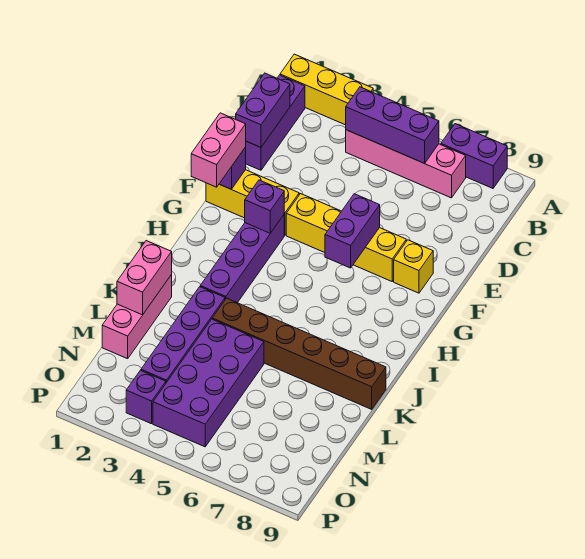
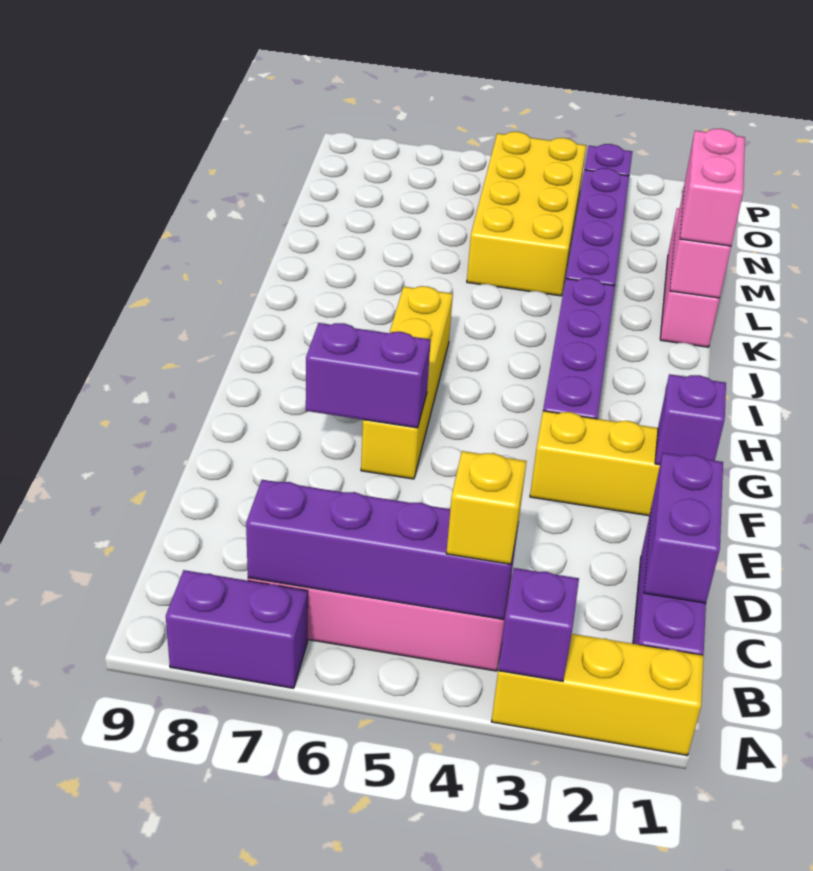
purple 1x3 brick [346,87,439,163] -> purple 1x4 brick [246,480,518,620]
pink 1x2 brick [191,113,246,187] -> pink 1x2 brick moved to [680,129,745,246]
yellow 1x4 brick [286,194,406,281] -> yellow 1x4 brick turned to [361,286,453,479]
purple 1x2 brick [325,194,380,268] -> purple 1x2 brick turned to [306,323,431,428]
yellow 1x1 brick [394,240,433,293] -> yellow 1x1 brick moved to [446,451,527,564]
purple 1x1 brick [245,180,284,233] -> purple 1x1 brick moved to [498,568,579,681]
brown 1x6 brick [212,298,386,409] -> none
purple 2x4 brick [153,319,264,447] -> yellow 2x4 brick [467,132,586,296]

